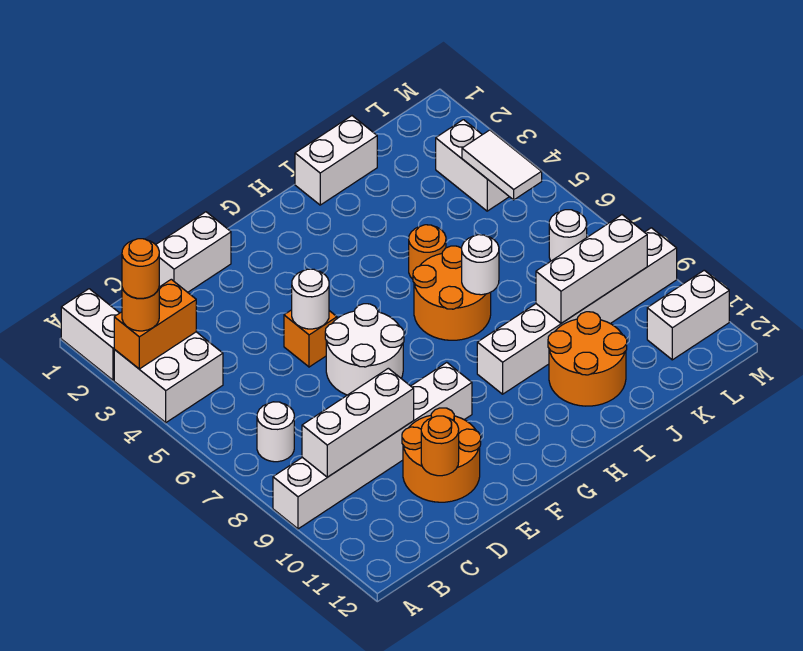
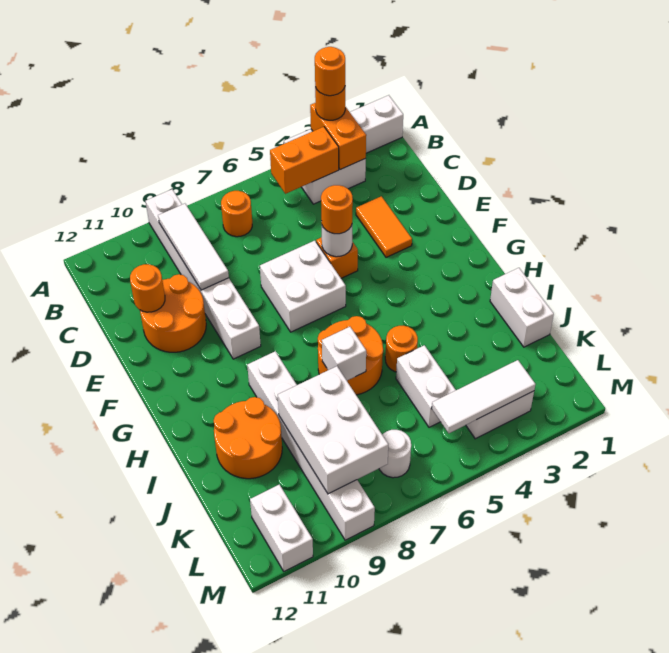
none -> orange 1x2 brick [270,127,339,194]
white 1x1 round brick [257,402,294,462] -> orange 1x1 round brick [221,191,252,237]
white 1x3 brick [302,368,414,477] -> white 1x3 tile [158,204,229,290]
white 1x2 brick [156,212,231,292] -> white 1x2 brick moved to [396,345,456,427]
none -> orange 1x2 tile [356,196,412,257]
none -> orange 1x1 round brick [321,185,353,234]
white 2x2 round brick [325,304,404,395] -> white 2x2 brick [260,241,346,332]
white 1x1 round brick [462,235,499,295] -> white 1x1 brick [322,327,366,380]
white 1x3 brick [536,215,647,323] -> white 2x3 brick [278,366,388,494]
white 1x2 tile [462,130,542,200] -> white 1x3 tile [432,360,536,433]

